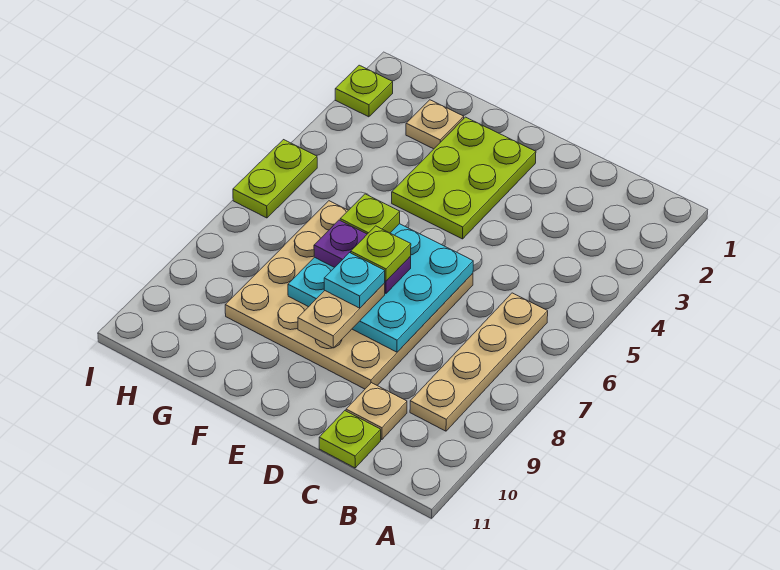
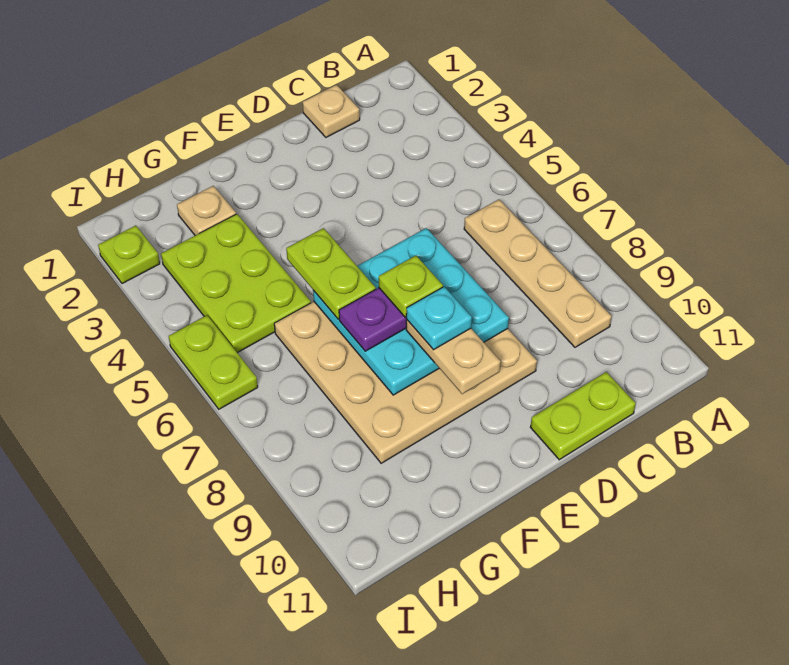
tan 1x1 plate [346,383,407,440] -> tan 1x1 plate moved to [303,85,360,137]
lime 1x1 plate [319,411,381,468] -> lime 1x2 plate [530,372,636,460]
lime 2x3 plate [392,117,536,239] -> lime 2x3 plate moved to [161,214,311,353]
lime 1x1 plate [340,194,400,234] -> lime 1x2 plate [286,228,376,319]

